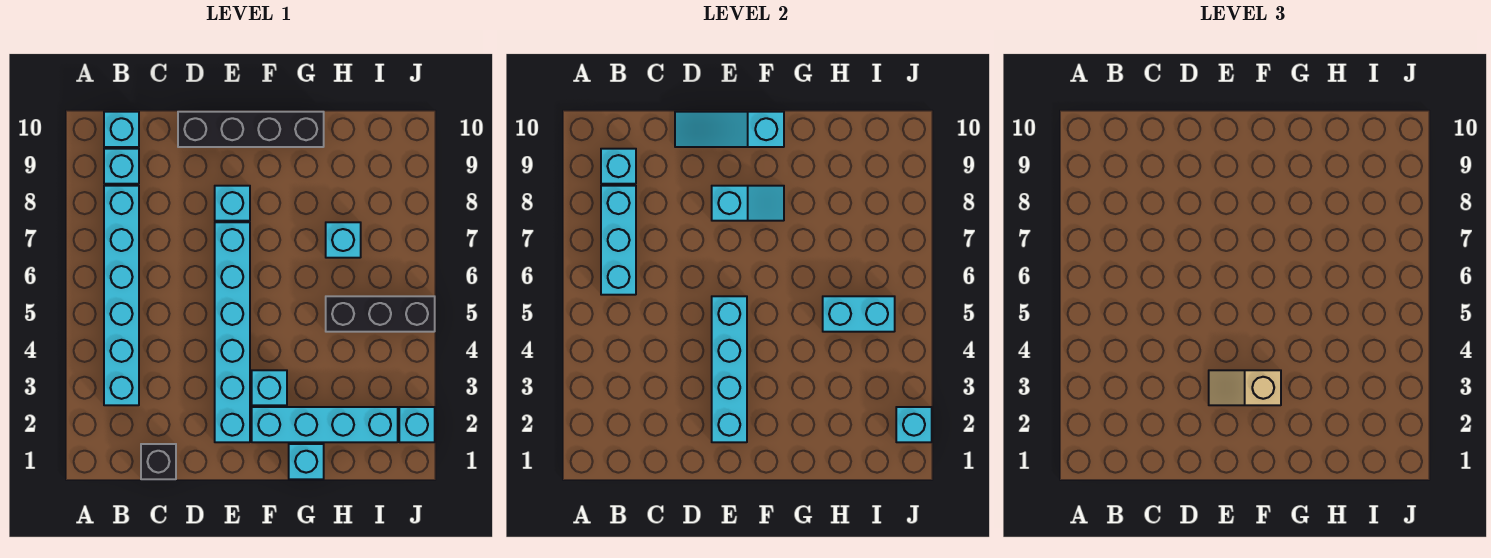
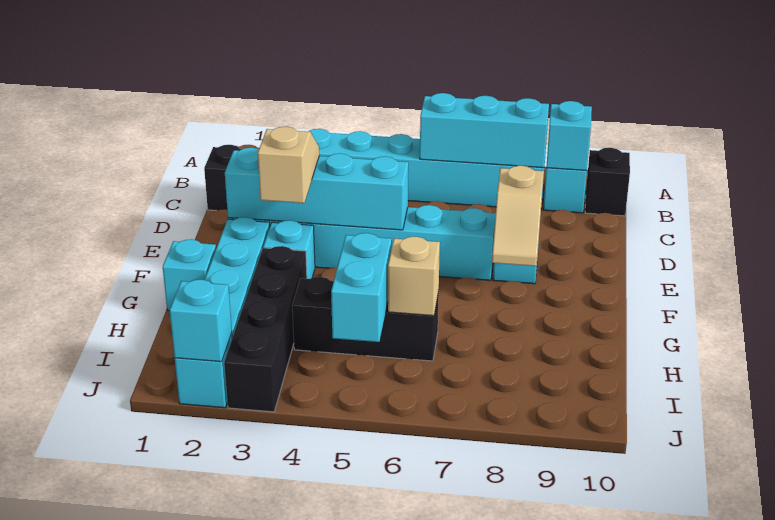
cyan 1x1 brick [104,112,139,147] -> black 1x1 brick [585,148,630,216]
black 1x4 brick [178,112,324,147] -> black 1x4 brick moved to [224,246,307,412]
cyan 1x3 slope [675,112,784,147] -> none
cyan 1x2 slope [712,186,784,221] -> tan 1x2 slope [492,166,544,266]
black 1x3 brick [326,296,435,332] -> black 1x3 brick turned to [292,277,439,361]
none -> tan 1x1 brick [388,237,440,316]
cyan 1x1 brick [326,222,361,258] -> none

